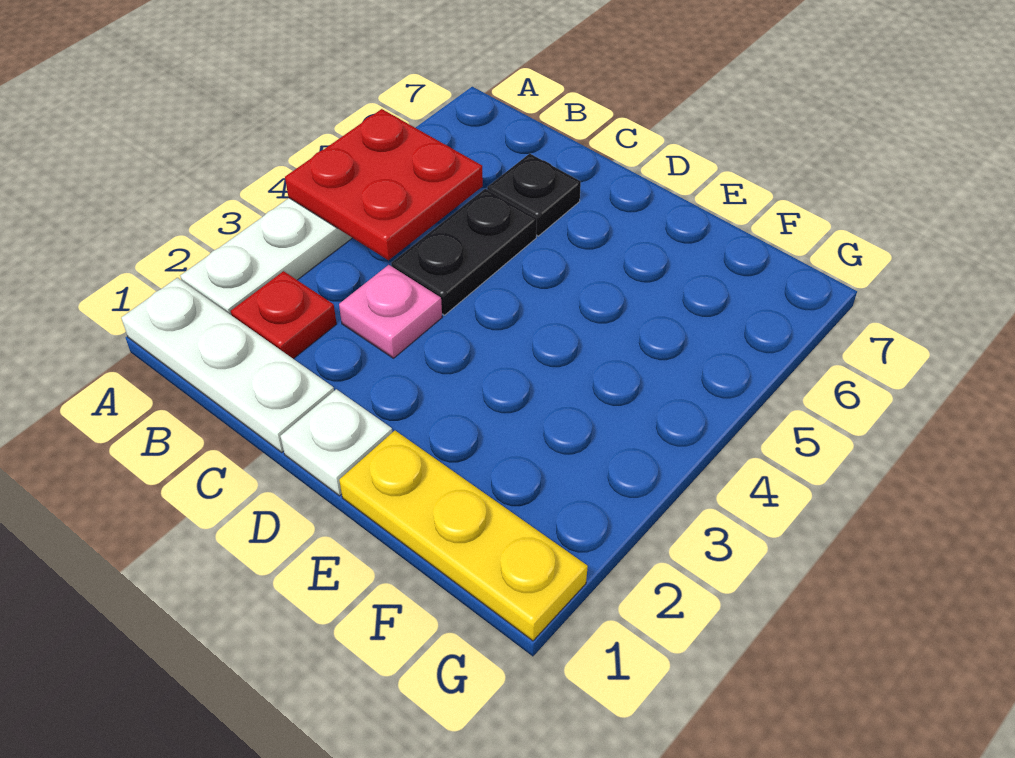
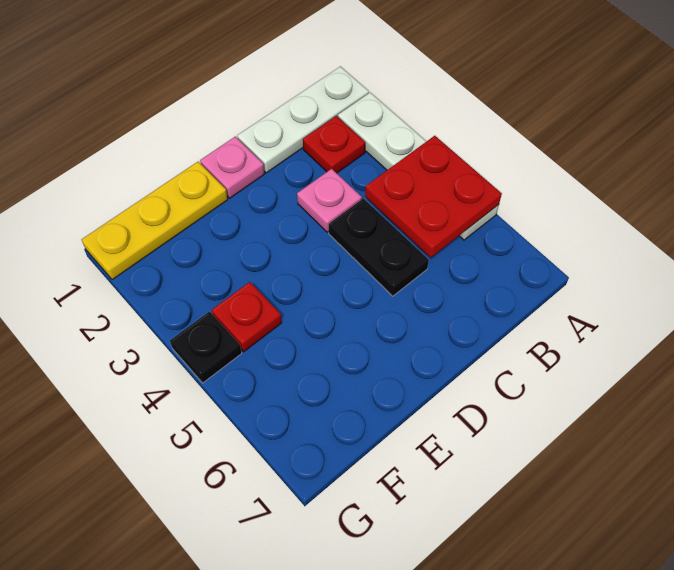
black 1x1 plate [487,154,581,236] -> black 1x1 plate moved to [170,312,242,383]
white 1x1 plate [280,389,392,496] -> pink 1x1 plate [200,137,264,198]
none -> red 1x1 plate [212,282,282,352]

